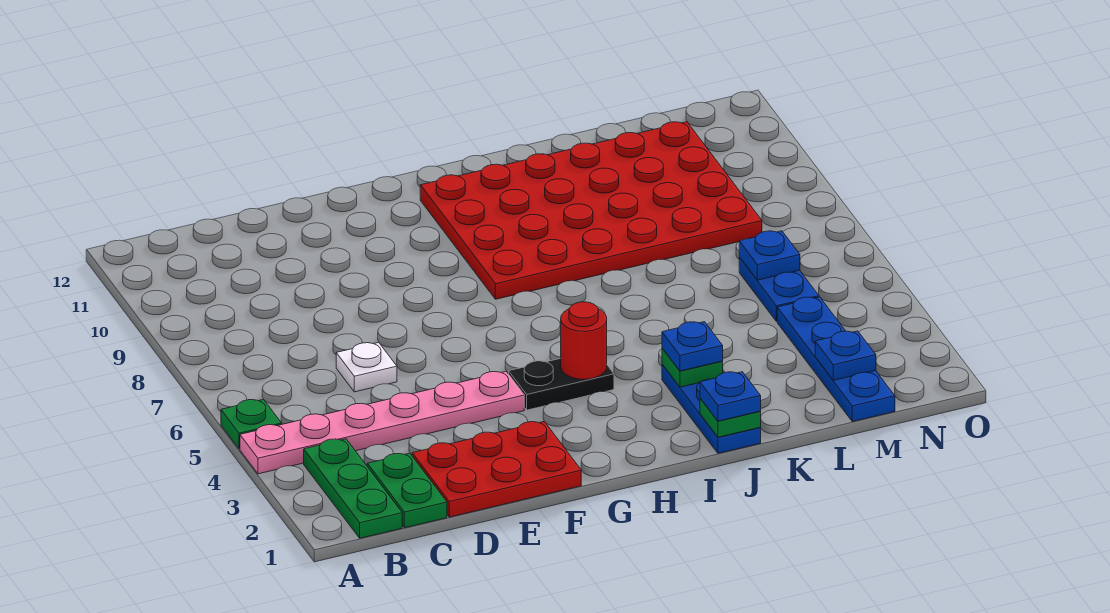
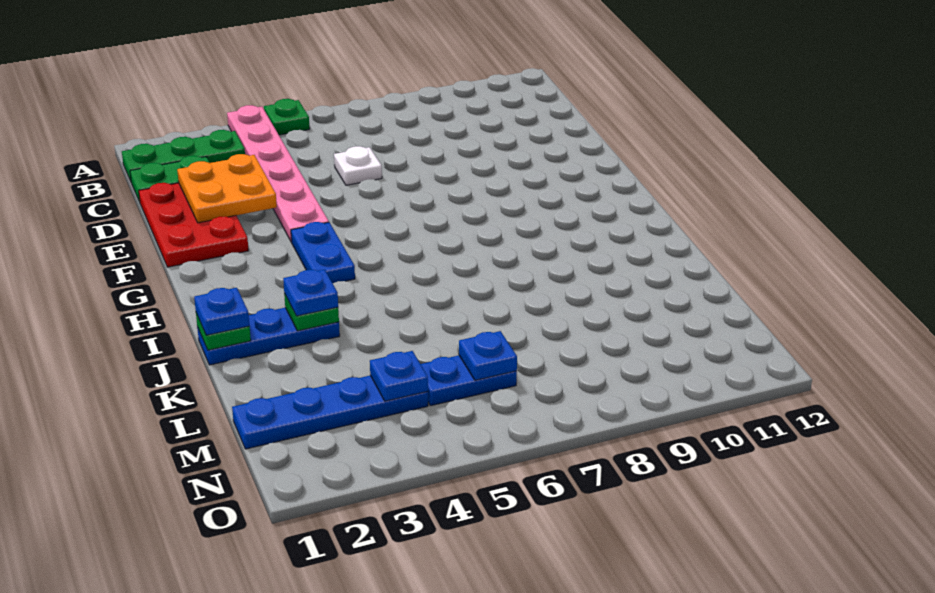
none -> orange 2x2 plate [177,154,277,223]
black 1x2 plate [509,358,614,410] -> blue 1x2 plate [291,222,355,283]
red 1x1 round brick [561,302,607,379] -> none
red 4x6 plate [420,122,762,299] -> none
blue 1x1 plate [815,331,876,380] -> blue 1x1 plate moved to [370,351,428,401]

